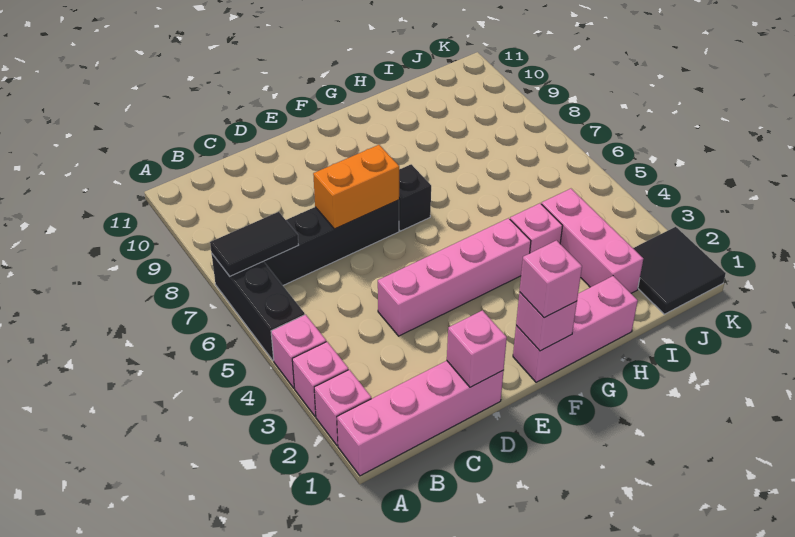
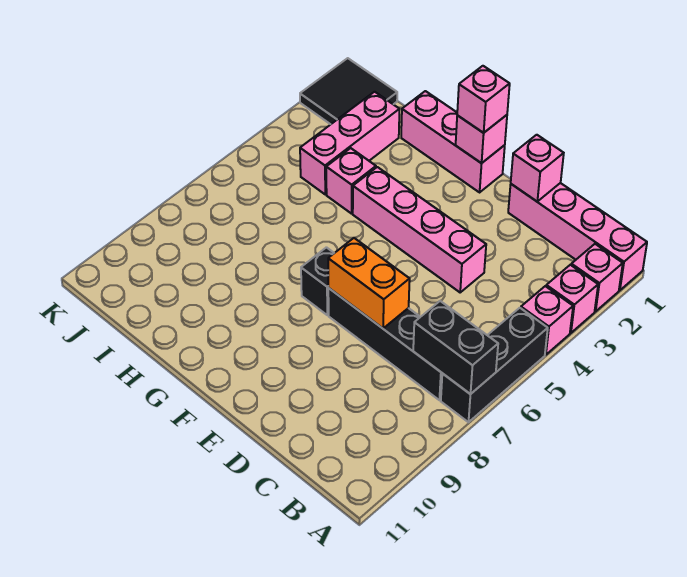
black 1x2 tile [210,212,298,276] -> black 1x2 brick [413,301,498,394]

